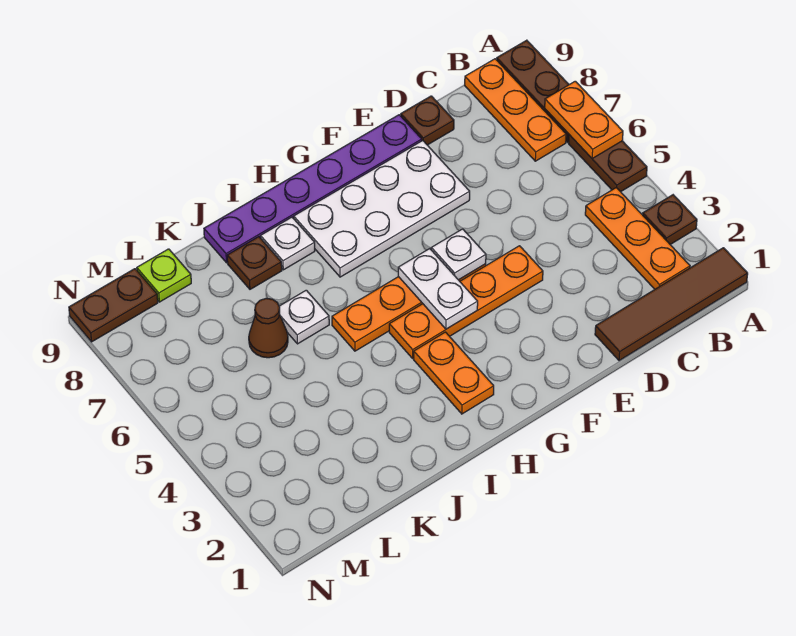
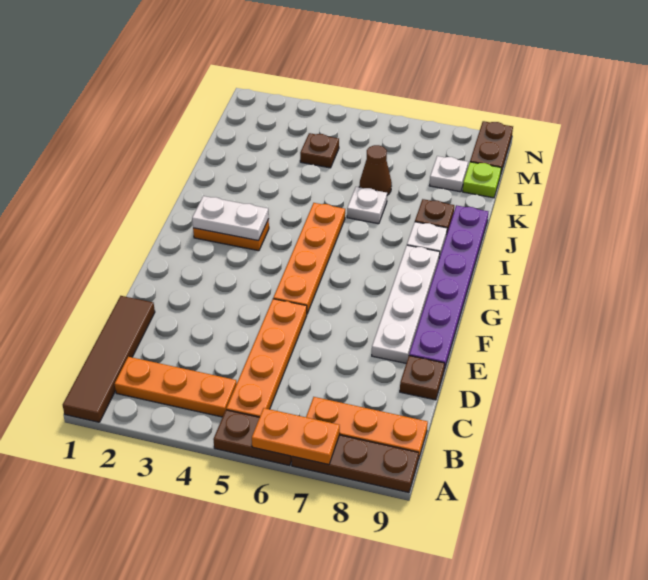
brown 1x1 plate [643,195,697,245] -> brown 1x1 plate moved to [300,133,339,168]
orange 1x4 plate [389,246,543,358] -> orange 1x4 plate moved to [226,299,307,417]
white 2x4 plate [294,141,470,277] -> white 1x4 plate [372,245,440,363]
white 1x1 plate [431,229,486,280] -> white 1x1 plate moved to [429,156,468,192]
white 1x2 plate [398,249,478,329] -> white 1x2 plate moved to [192,196,269,241]

